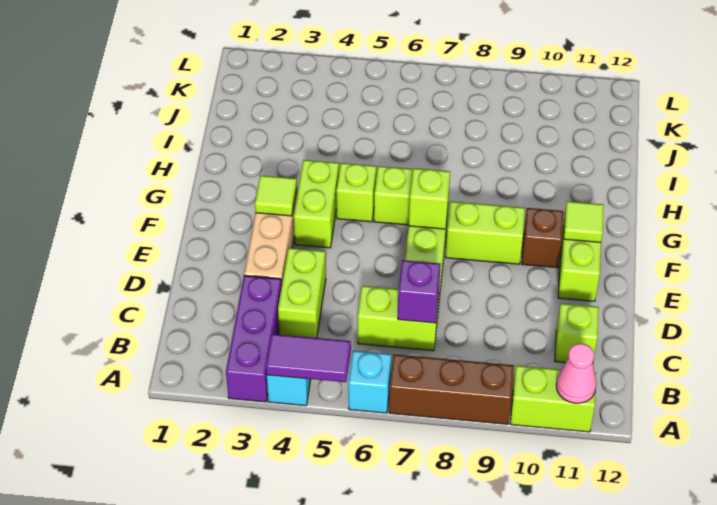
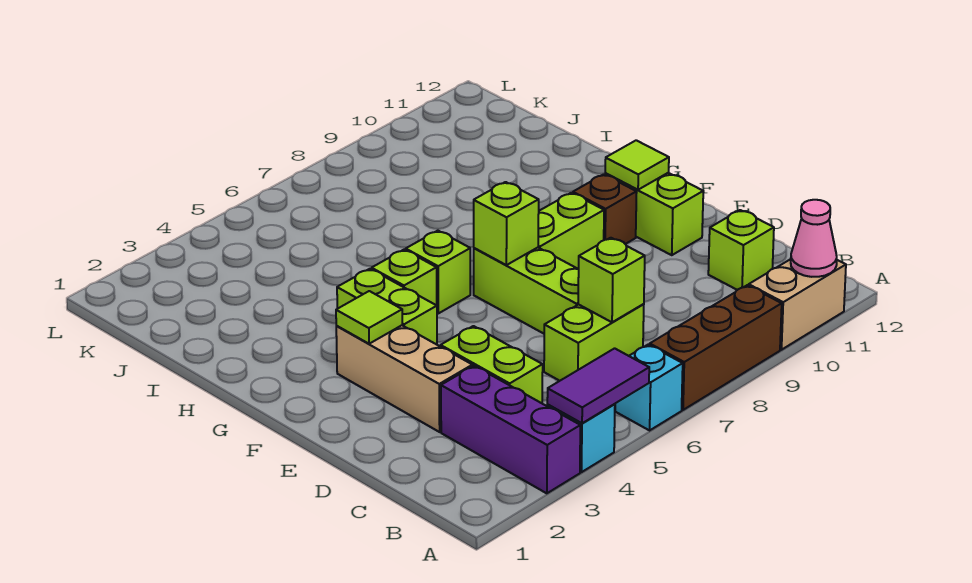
lime 1x2 brick [511,365,596,432] -> tan 1x2 brick [749,259,846,350]
purple 1x1 brick [398,260,441,323] -> lime 1x1 brick [578,238,645,322]

